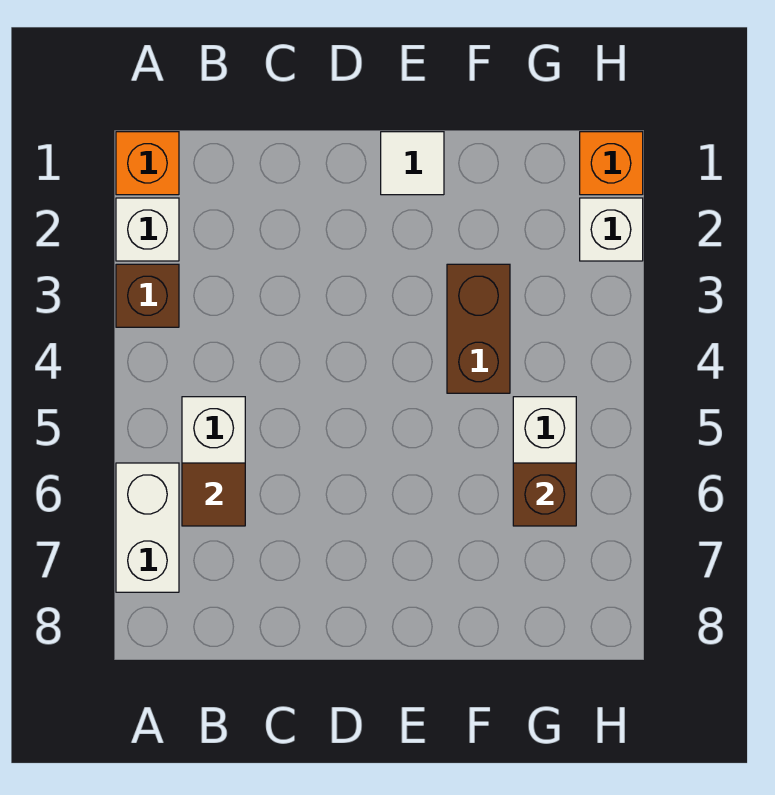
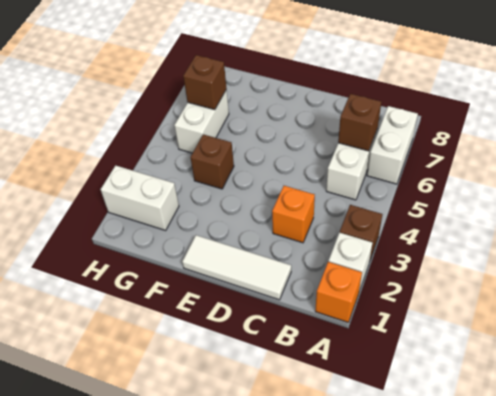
brown 1x1 tile [182,463,245,526] -> brown 1x1 brick [338,94,381,151]
white 1x1 tile [381,132,444,195] -> white 1x3 tile [182,235,291,300]
brown 1x2 brick [447,264,510,393] -> brown 1x1 brick [190,134,234,189]
orange 1x1 brick [580,132,643,195] -> orange 1x1 brick moved to [272,186,315,243]
white 1x1 brick [580,198,643,261] -> white 1x2 brick [101,165,179,230]

